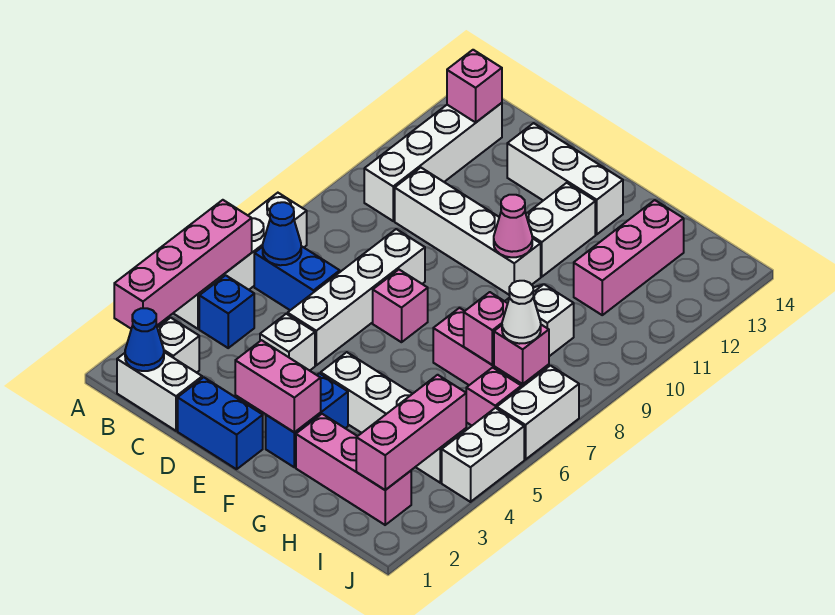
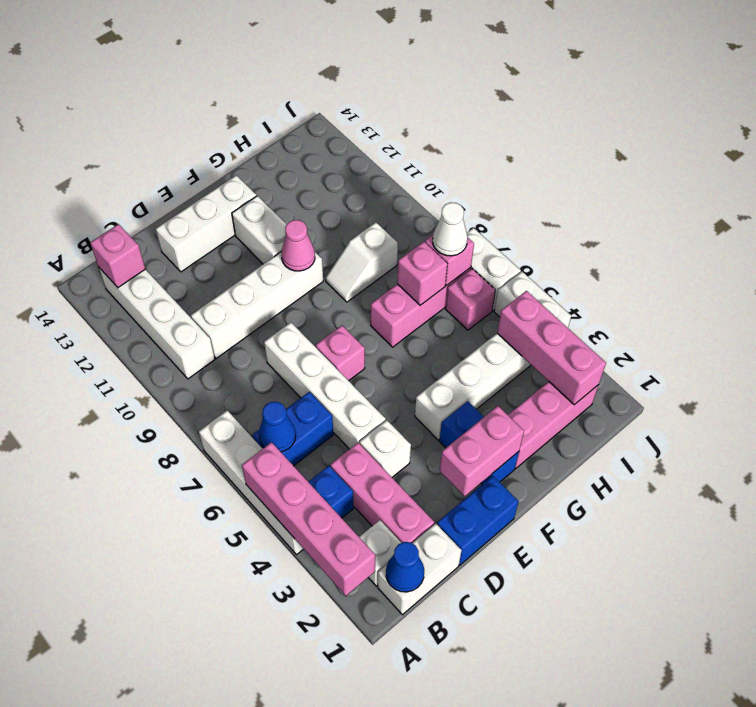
pink 1x3 brick [574,200,684,315] -> pink 1x3 brick moved to [331,443,434,543]

